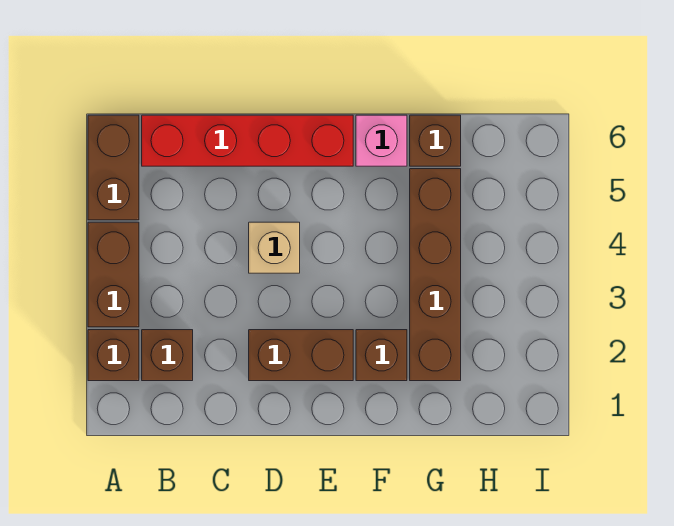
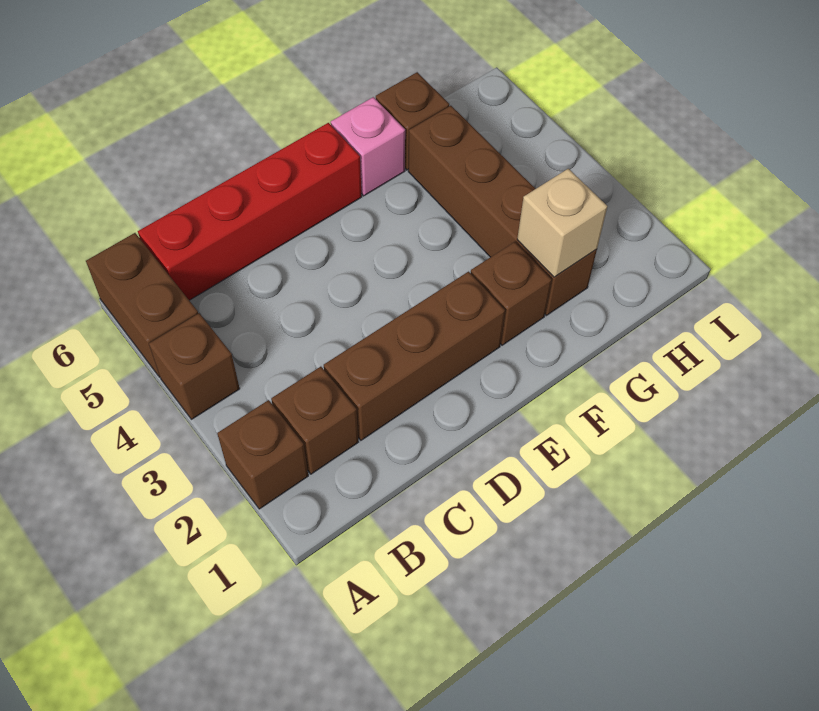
brown 1x2 brick [88,222,139,327] -> brown 1x1 brick [149,313,240,419]
brown 1x2 brick [249,330,353,381] -> brown 1x3 brick [324,272,505,440]
tan 1x1 brick [249,222,300,273] -> tan 1x1 brick moved to [517,169,608,277]

